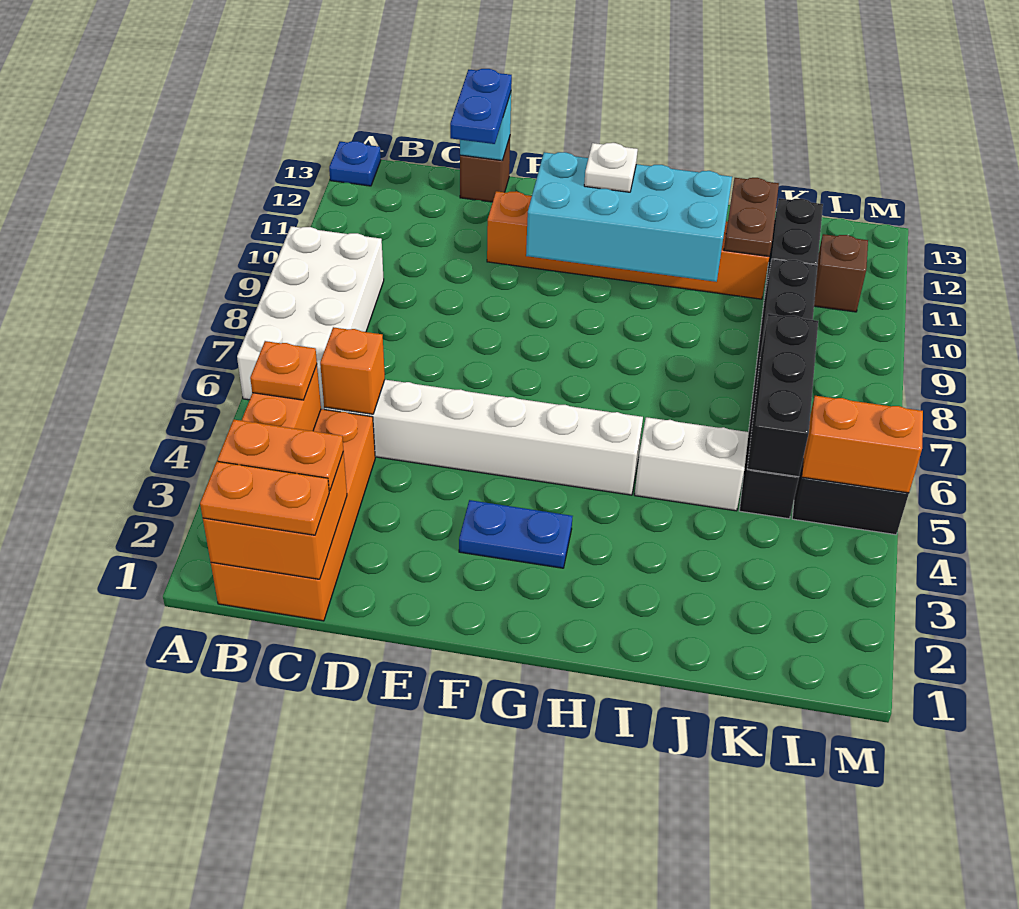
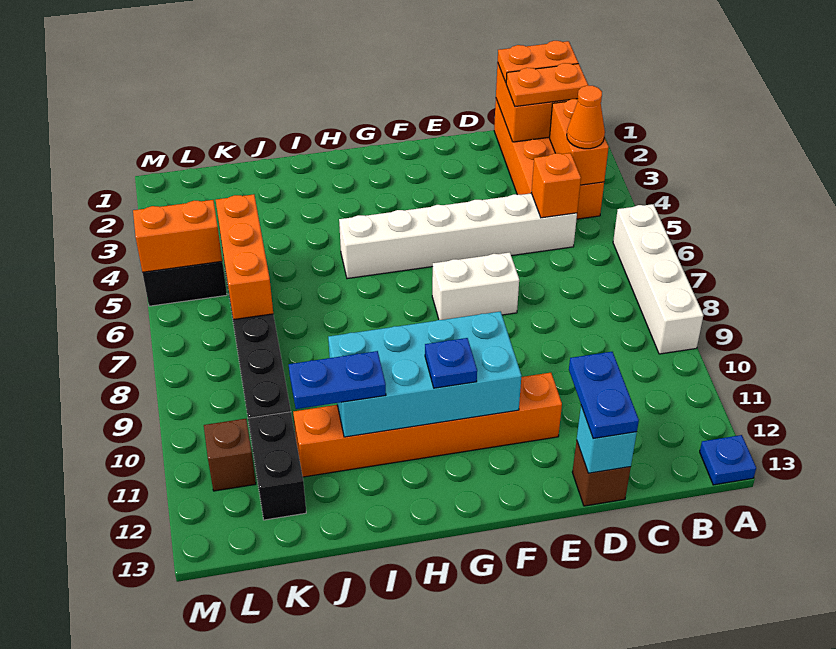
white 2x4 brick [237,226,384,409] -> white 1x4 brick [613,204,703,354]
orange 1x1 plate [250,341,317,400] -> orange 1x1 cone [567,86,605,149]
blue 1x2 plate [459,500,573,568] -> blue 1x2 plate moved to [289,351,386,409]
white 1x1 plate [584,143,638,192] -> blue 1x1 plate [425,338,477,388]
white 1x2 brick [635,417,749,511] -> white 1x2 brick moved to [432,252,519,320]
brown 1x2 plate [724,178,779,257] -> none
black 1x3 brick [747,314,818,477] -> orange 1x3 brick [216,194,273,320]

